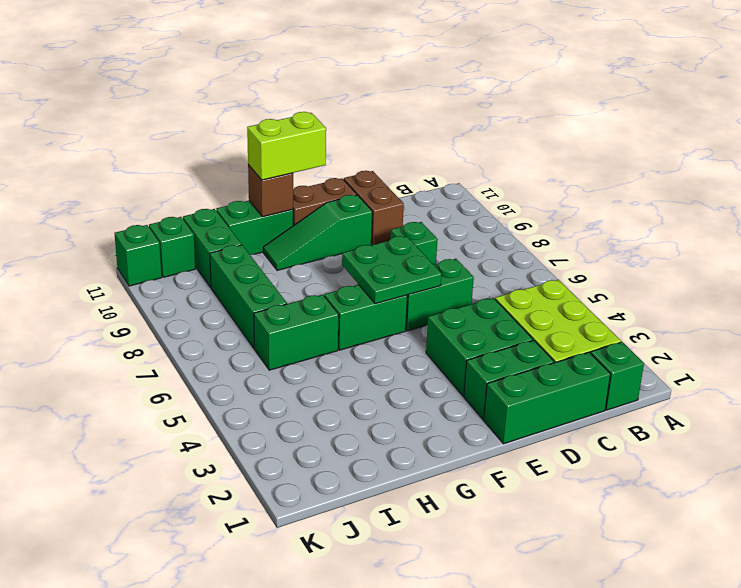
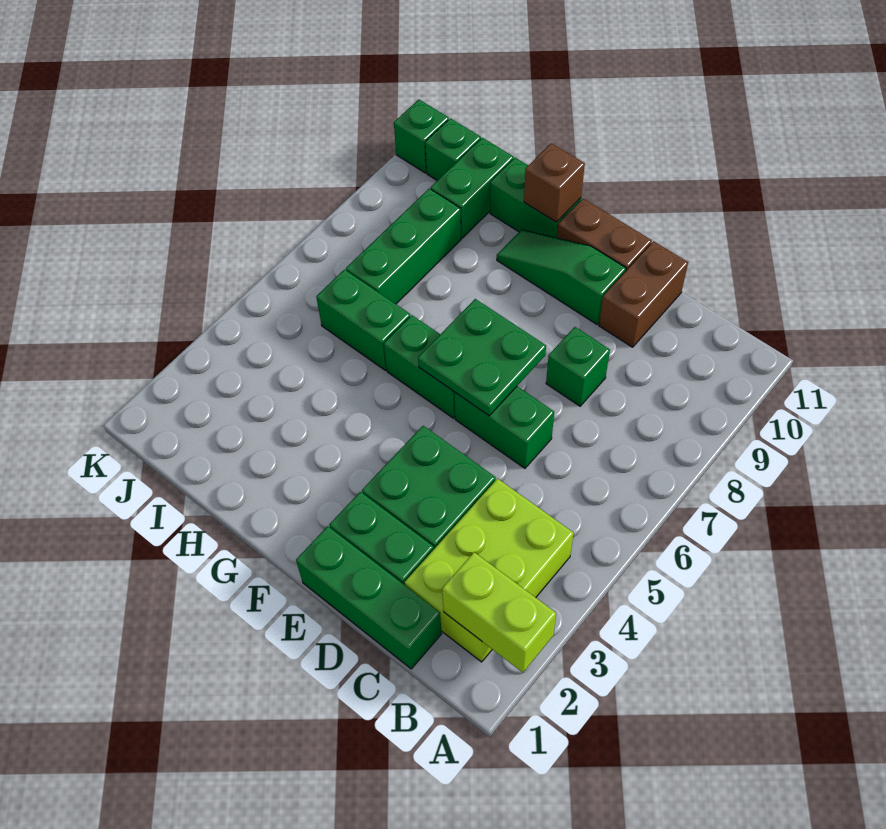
green 1x1 brick [591,342,644,410] -> none
lime 1x2 brick [247,112,326,180] -> lime 1x2 brick moved to [442,552,556,672]

